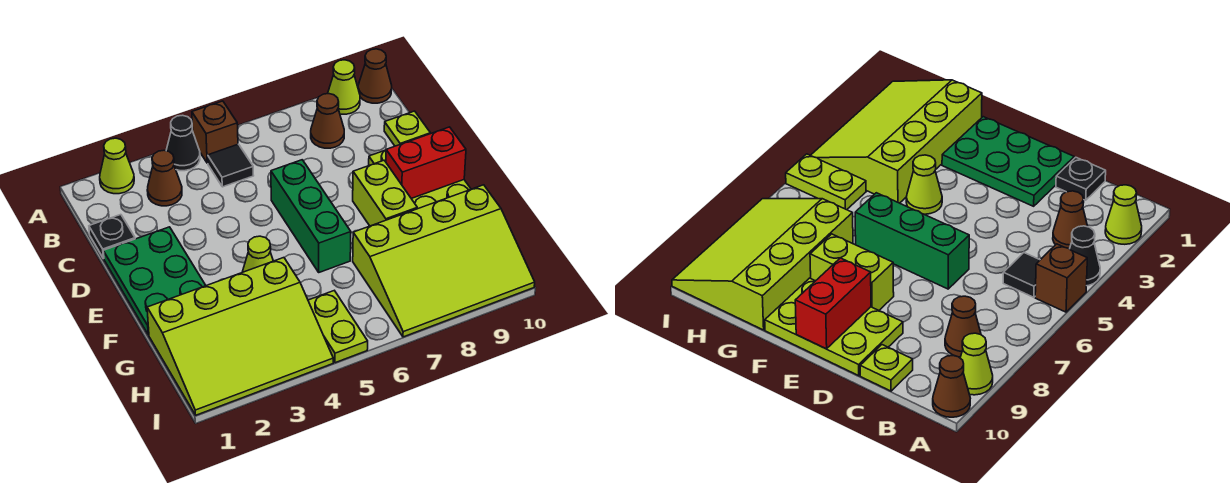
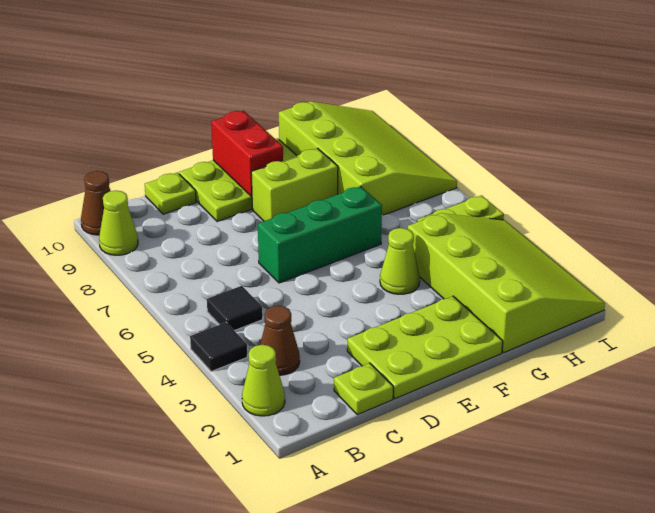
black 1x1 cone [166,115,200,171] -> black 1x1 tile [190,322,247,372]
brown 1x1 brick [192,101,238,163] -> none
brown 1x1 cone [311,94,344,148] -> none
black 1x1 plate [89,215,135,259] -> lime 1x1 plate [334,363,393,415]
green 2x3 plate [103,227,206,335] -> lime 2x3 plate [347,296,503,399]

